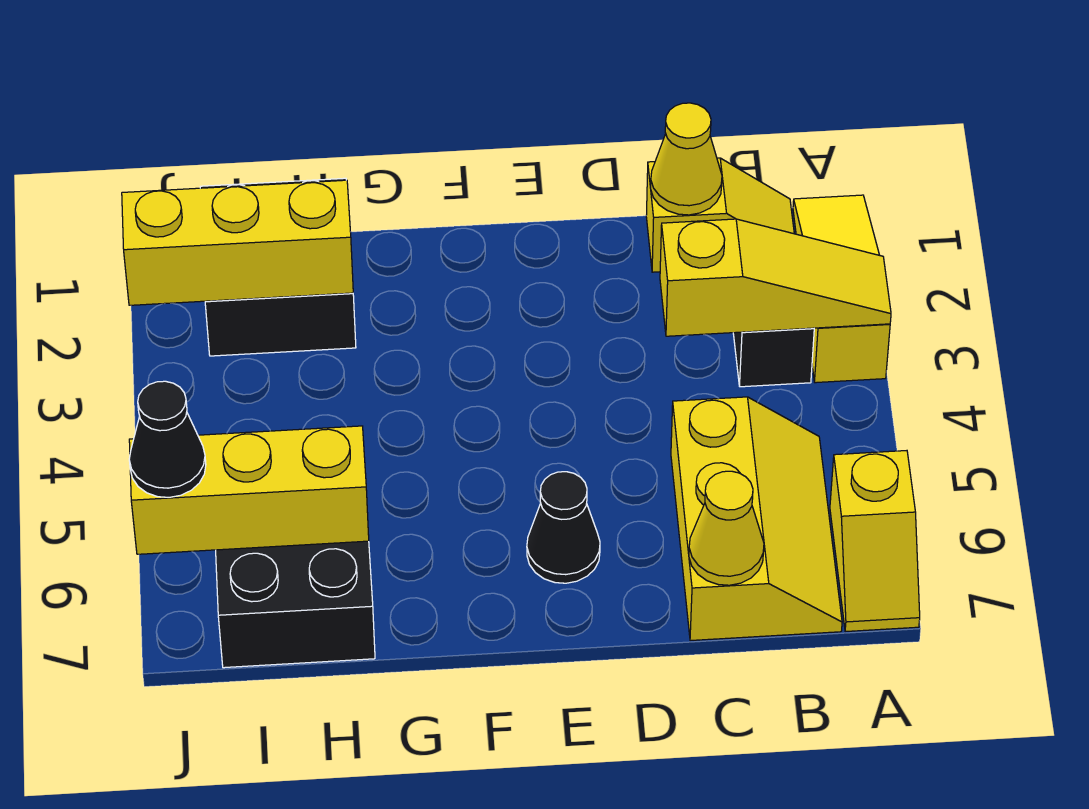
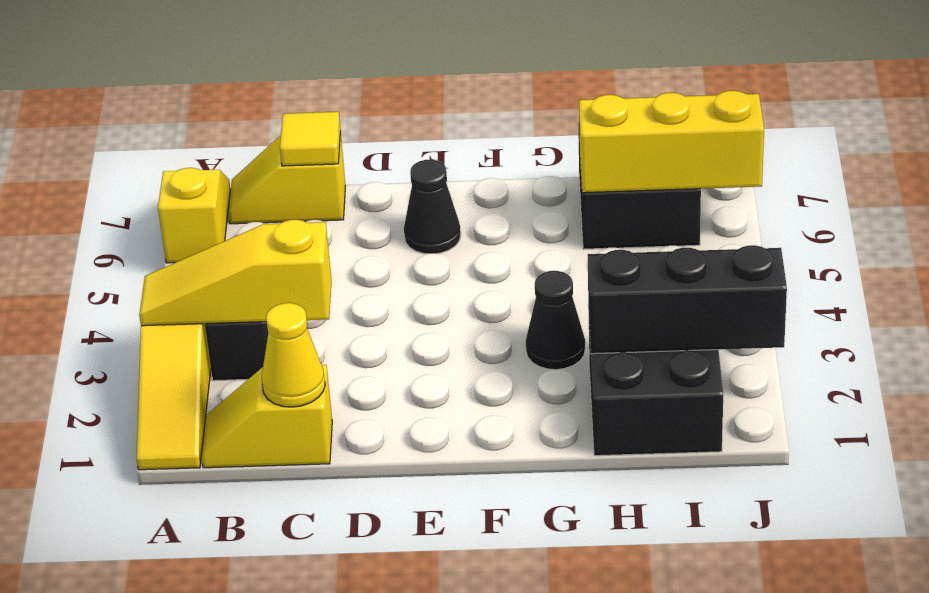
yellow 2x3 slope [671,397,842,641] -> yellow 1x2 slope [228,131,345,224]
yellow 1x1 cone [689,471,764,585] -> yellow 1x1 tile [280,112,340,166]
yellow 1x3 brick [122,180,353,305] -> black 1x3 brick [588,245,787,354]
black 1x1 cone [129,381,206,497] -> black 1x1 cone moved to [526,271,585,370]

